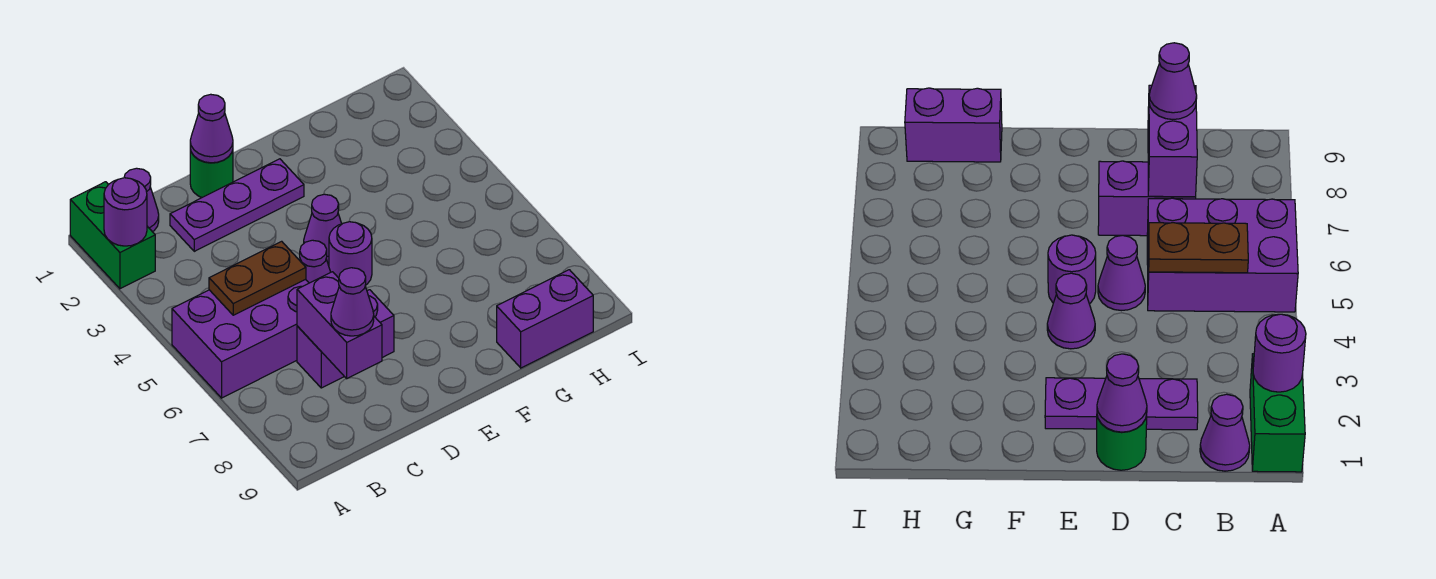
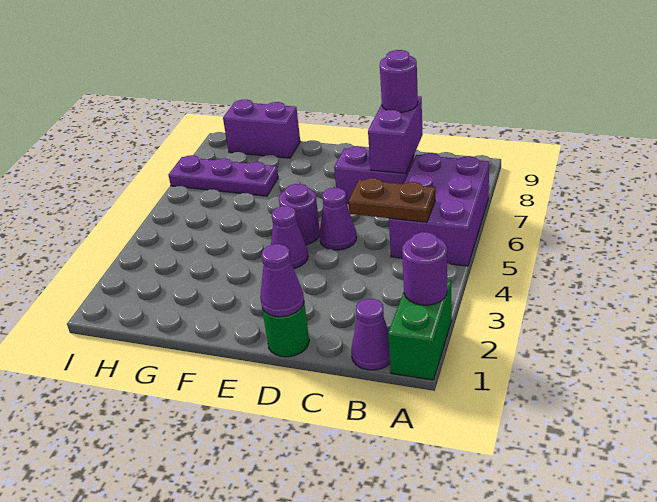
purple 2x3 brick [172,279,309,398] -> purple 2x3 brick turned to [389,153,489,266]
purple 1x3 plate [170,159,304,251] -> purple 1x3 plate moved to [169,155,278,196]
purple 1x1 cone [331,268,374,336] -> purple 1x1 round brick [380,50,418,112]

